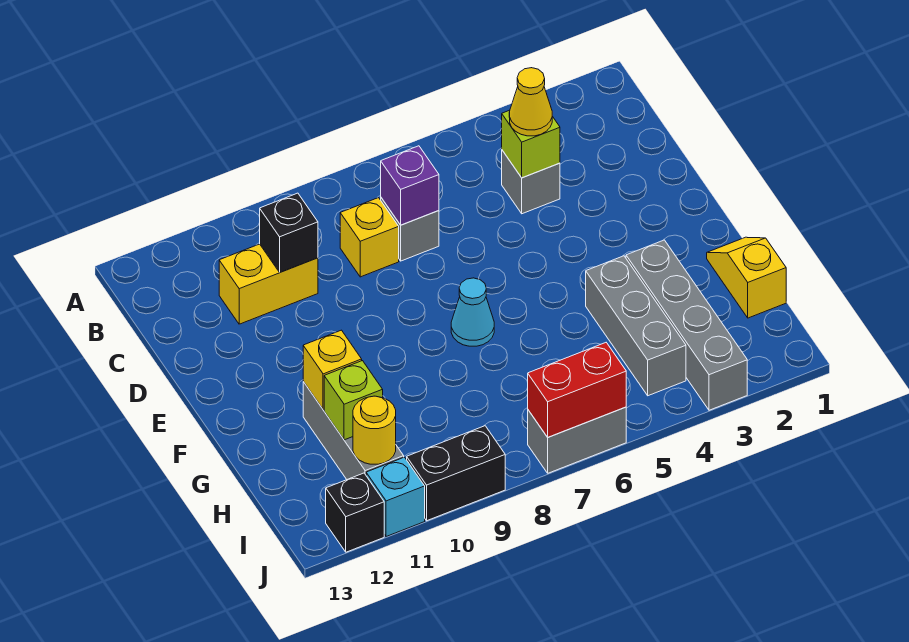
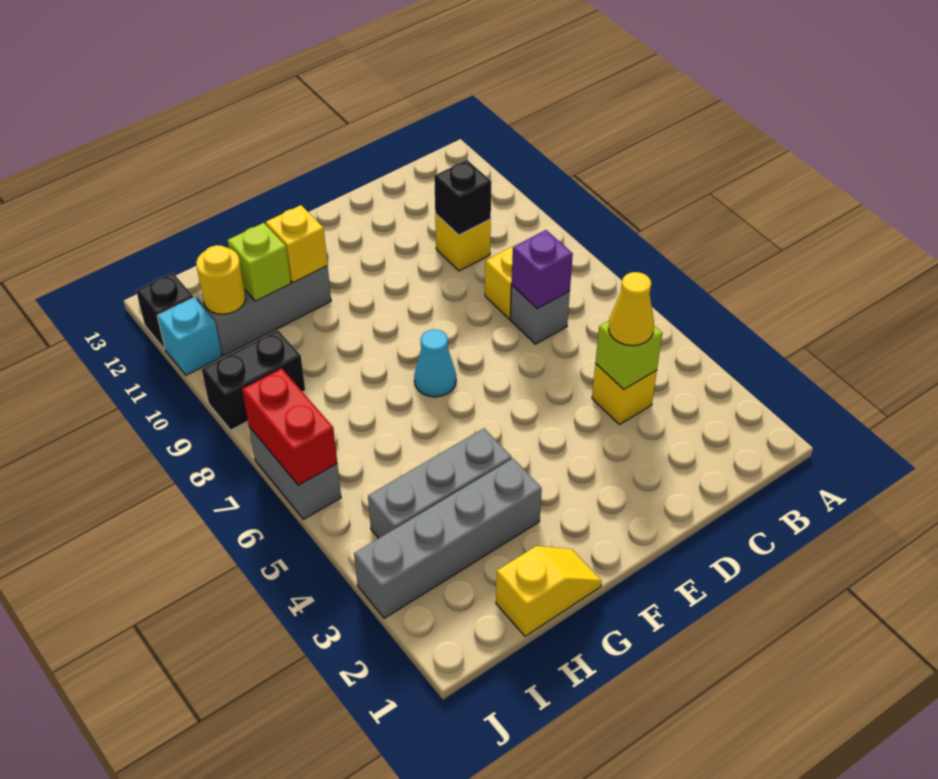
grey 1x1 brick [502,150,560,214] -> yellow 1x1 brick [592,364,657,425]
yellow 1x2 brick [219,244,318,324] -> yellow 1x1 brick [435,214,491,271]
black 1x2 brick [407,426,505,521] -> black 1x2 brick turned to [202,330,305,430]

